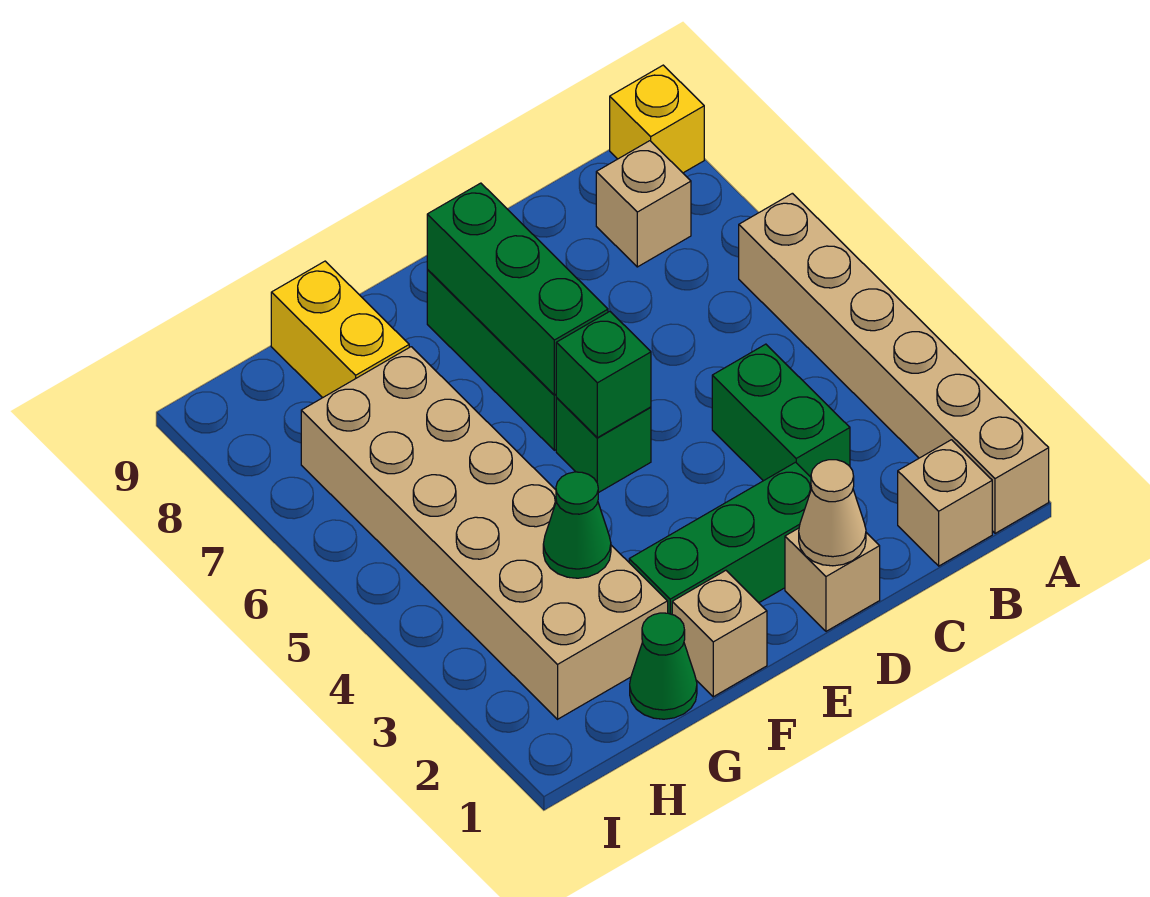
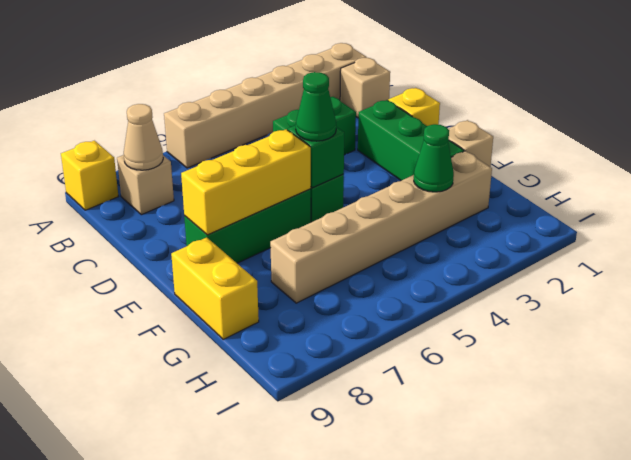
tan 1x1 brick [785,528,880,631] -> yellow 1x1 brick [388,88,440,126]
tan 1x1 cone [799,460,866,566] -> tan 1x1 cone moved to [124,104,163,170]
green 1x3 brick [427,183,608,395] -> yellow 1x3 brick [181,129,311,235]
green 1x1 cone [630,613,697,719] -> green 1x1 cone moved to [296,72,336,141]
tan 2x6 brick [301,347,668,719] -> tan 1x6 brick [270,151,492,303]
yellow 1x2 brick [271,261,409,398] -> yellow 1x2 brick turned to [171,237,259,339]

